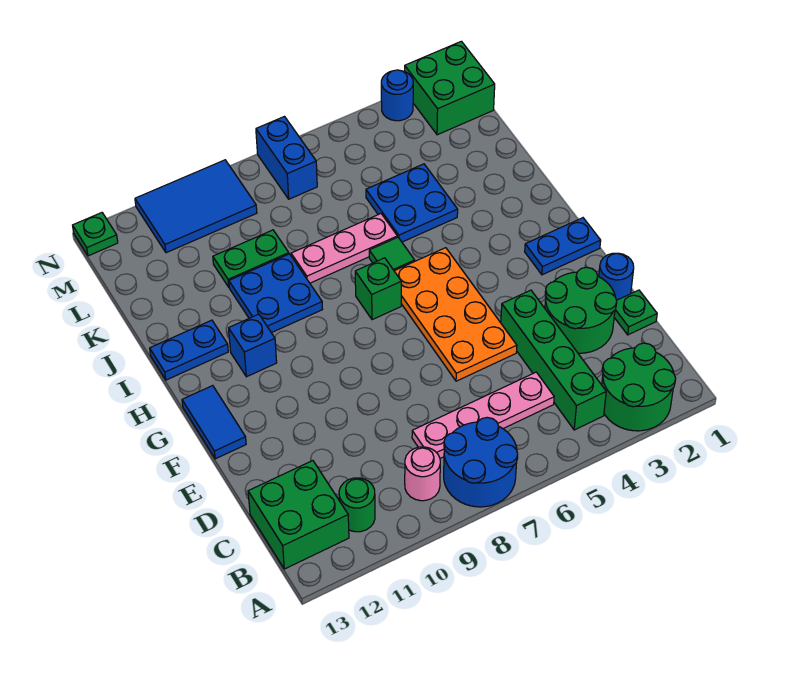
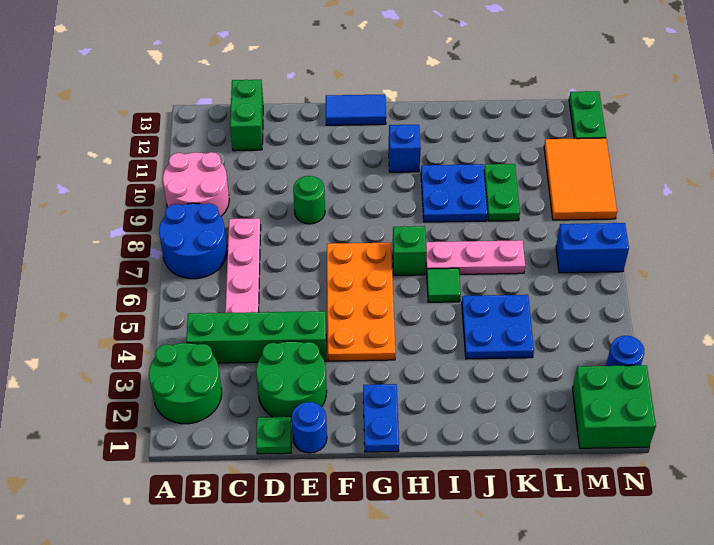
pink 1x1 round brick [405,447,440,501] -> pink 2x2 round brick [163,152,229,216]
green 1x1 round brick [339,478,375,532] -> green 1x1 round brick moved to [293,176,325,224]
green 2x2 brick [248,461,349,569] -> green 1x2 brick [230,80,263,151]
orange 2x4 plate [395,248,517,381] -> orange 2x4 plate turned to [327,243,395,361]
blue 1x2 plate [150,320,228,380] -> none
pink 1x3 plate [291,214,397,283] -> pink 1x3 plate turned to [426,240,525,274]
blue 2x3 tile [135,160,257,253] -> orange 2x3 tile [544,138,617,220]
green 1x1 plate [73,213,118,256] -> green 1x2 plate [569,91,606,139]

